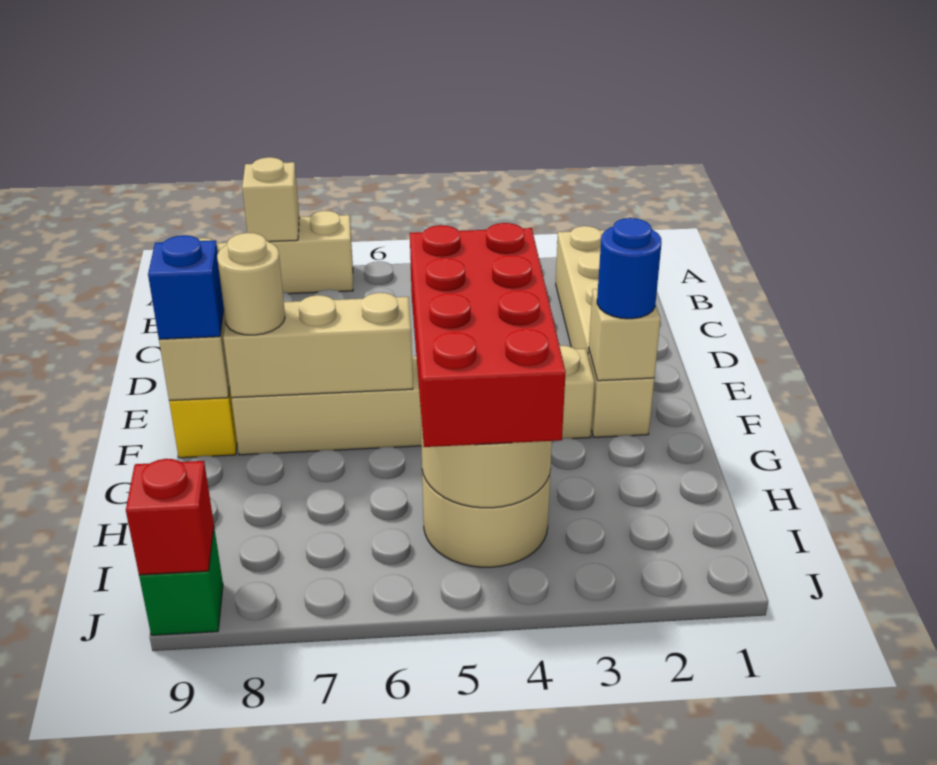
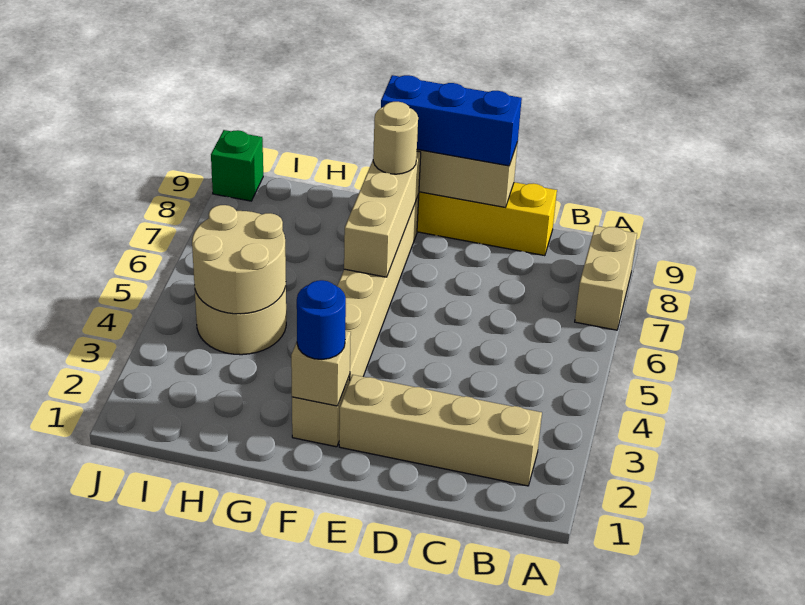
tan 1x1 brick [242,157,299,242] -> none
red 2x4 brick [410,223,566,447] -> none
blue 1x1 brick [148,235,224,339] -> blue 1x3 brick [381,75,522,166]
red 1x1 brick [126,459,214,575] -> none

